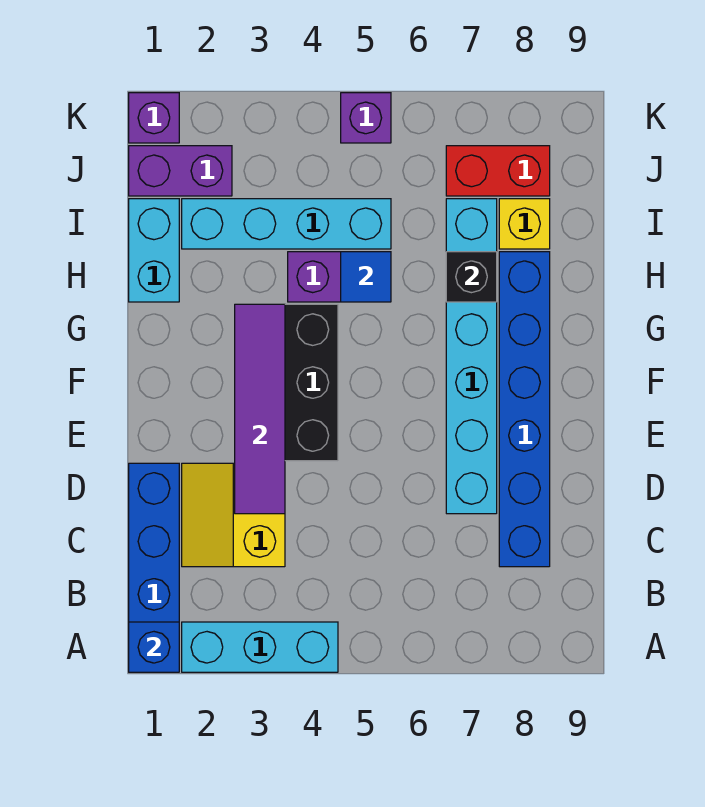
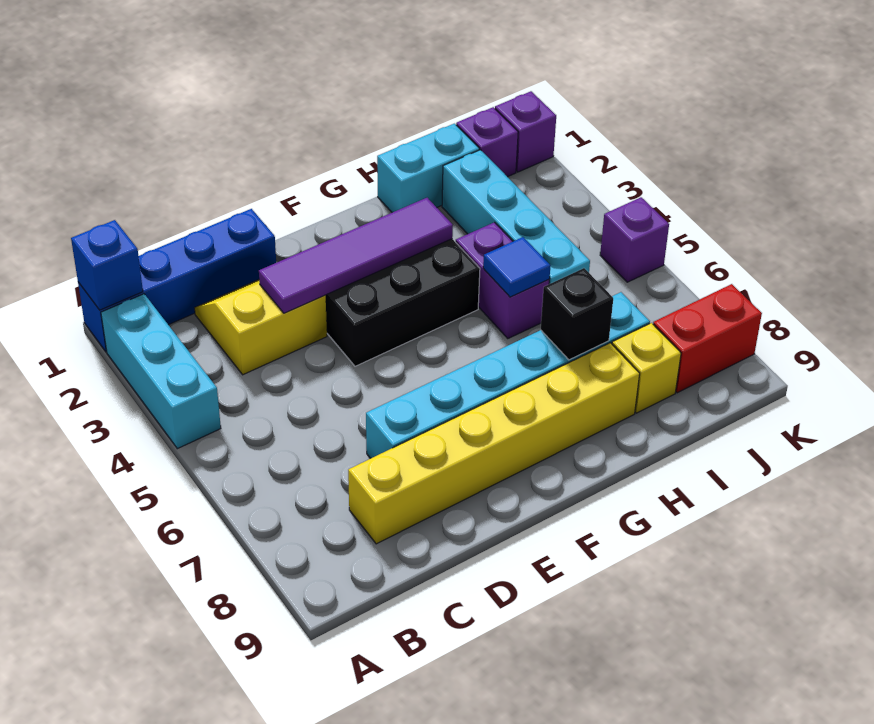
blue 1x6 brick [499,252,550,567] -> yellow 1x6 brick [348,343,640,544]
purple 1x2 brick [129,146,232,196] -> purple 1x1 brick [456,107,518,177]
red 1x2 brick [446,146,550,196] -> red 1x2 brick turned to [653,284,762,393]

